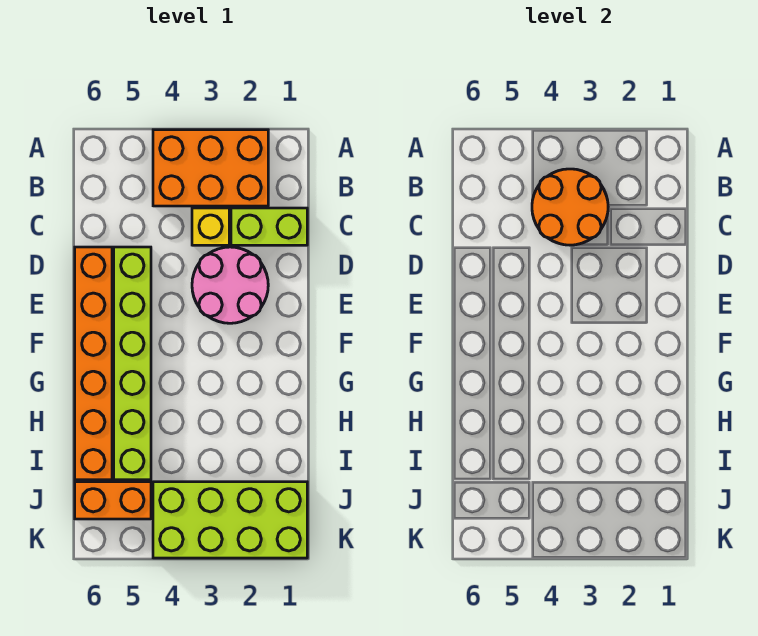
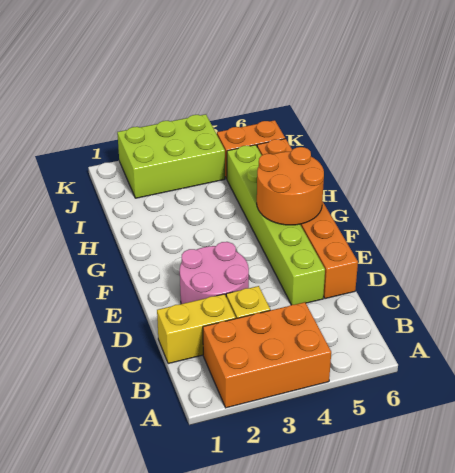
orange 2x2 round brick [532,169,608,245] -> orange 2x2 round brick moved to [257,147,324,225]
lime 1x2 brick [231,208,307,245] -> yellow 1x2 brick [157,294,236,364]
lime 2x4 brick [153,482,307,558] -> lime 2x3 brick [117,114,225,198]

